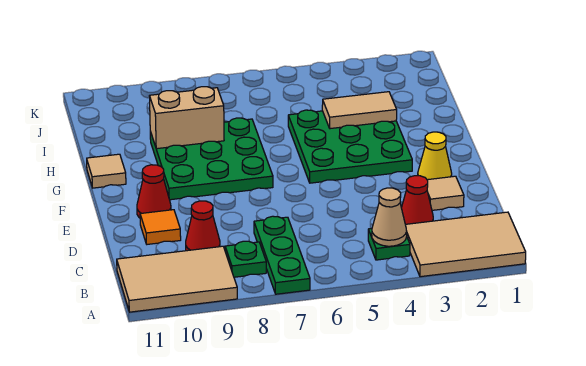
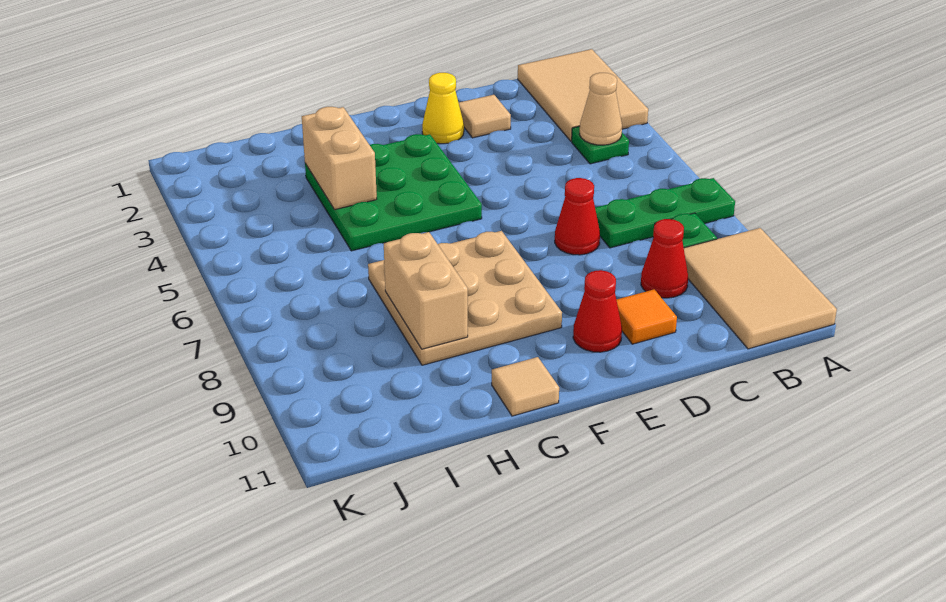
red 1x1 cone [401,176,433,224] -> red 1x1 cone moved to [555,178,600,255]
green 3x3 plate [150,118,273,200] -> tan 3x3 plate [368,231,562,365]
tan 1x2 tile [322,92,397,129] -> tan 1x2 brick [302,107,377,210]

